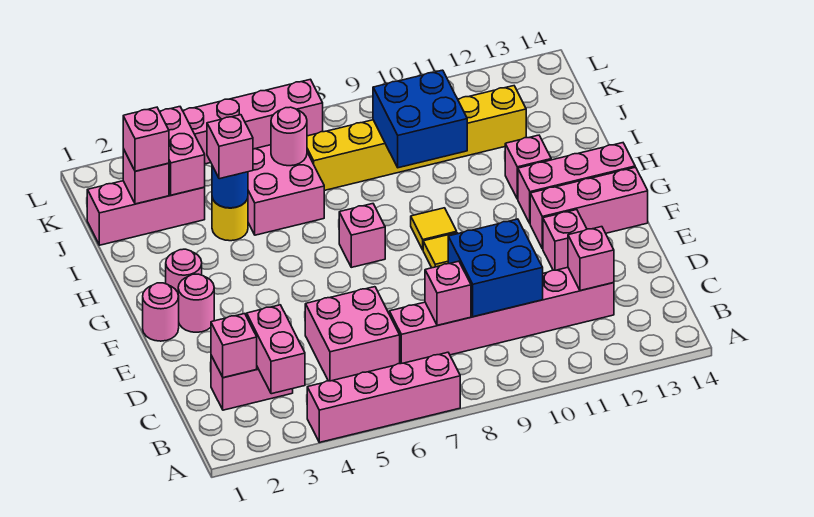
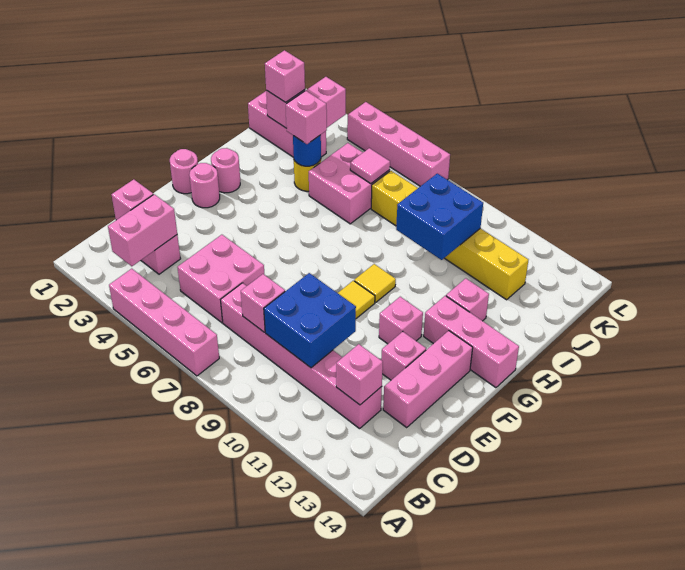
pink 1x3 brick [530,167,648,249] -> pink 1x3 brick turned to [383,331,473,427]
pink 1x1 brick [339,204,385,267] -> pink 1x1 brick moved to [379,297,423,344]
pink 1x1 round brick [271,107,307,166] -> pink 1x1 tile [350,148,390,183]

